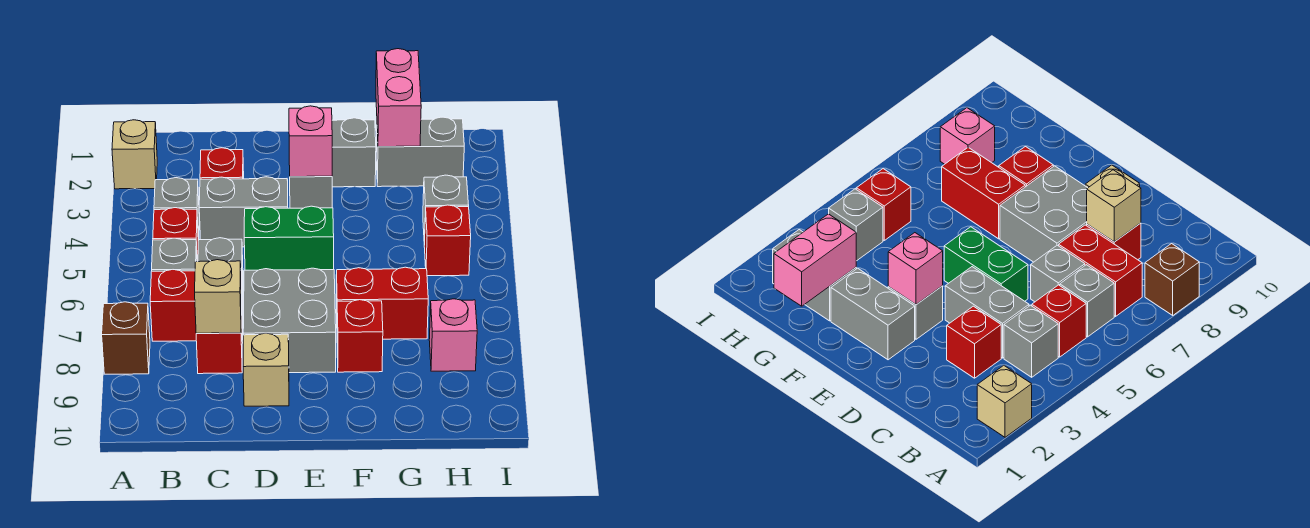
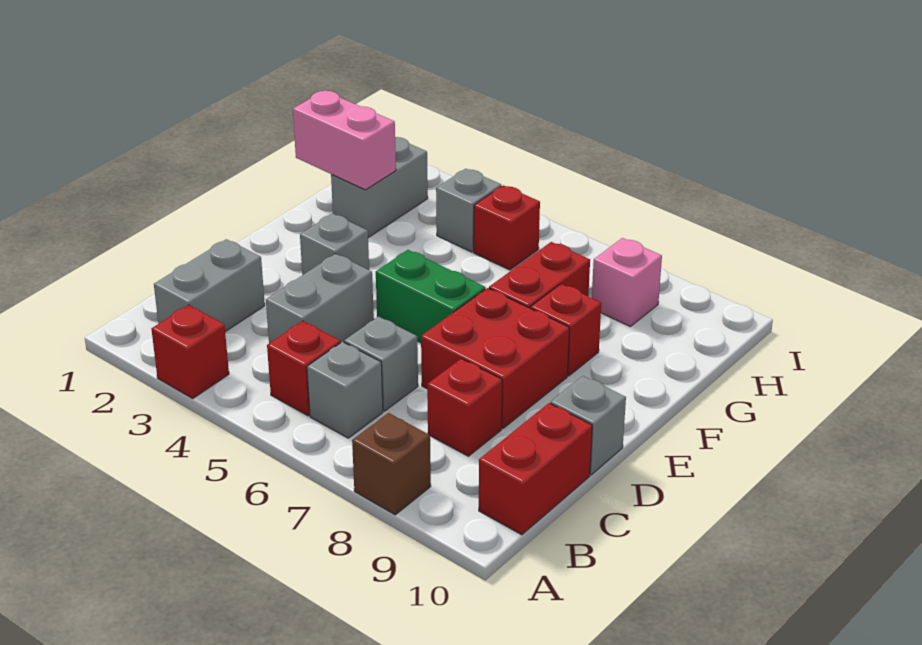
tan 1x1 brick [112,120,157,189] -> none
grey 1x1 brick [154,178,199,240] -> grey 1x1 brick moved to [550,376,626,475]
red 1x2 brick [150,270,243,341] -> red 1x2 brick moved to [479,403,592,535]
red 1x1 brick [200,148,244,179] -> red 1x1 brick moved to [152,305,229,398]
tan 1x1 brick [195,260,241,333] -> none
green 1x2 brick [244,206,334,270] -> green 1x2 brick turned to [376,250,485,343]
grey 2x2 brick [243,268,336,373] -> red 2x2 brick [421,288,569,428]
tan 1x1 brick [243,333,289,406] -> none
grey 1x2 brick [332,118,376,187] -> grey 1x2 brick moved to [154,239,265,332]
pink 1x1 brick [289,106,332,177] -> none

